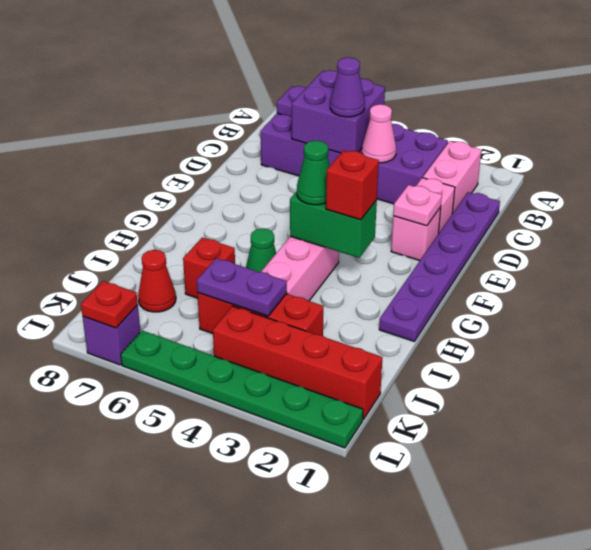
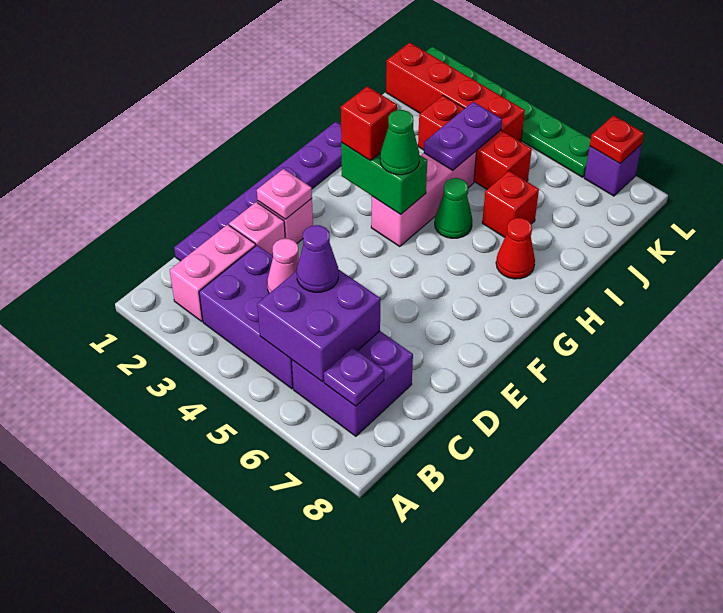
purple 1x2 plate [197,258,287,316] -> purple 1x2 plate turned to [424,102,502,170]
red 1x1 cone [138,250,176,312] -> red 1x1 cone moved to [496,218,535,279]

